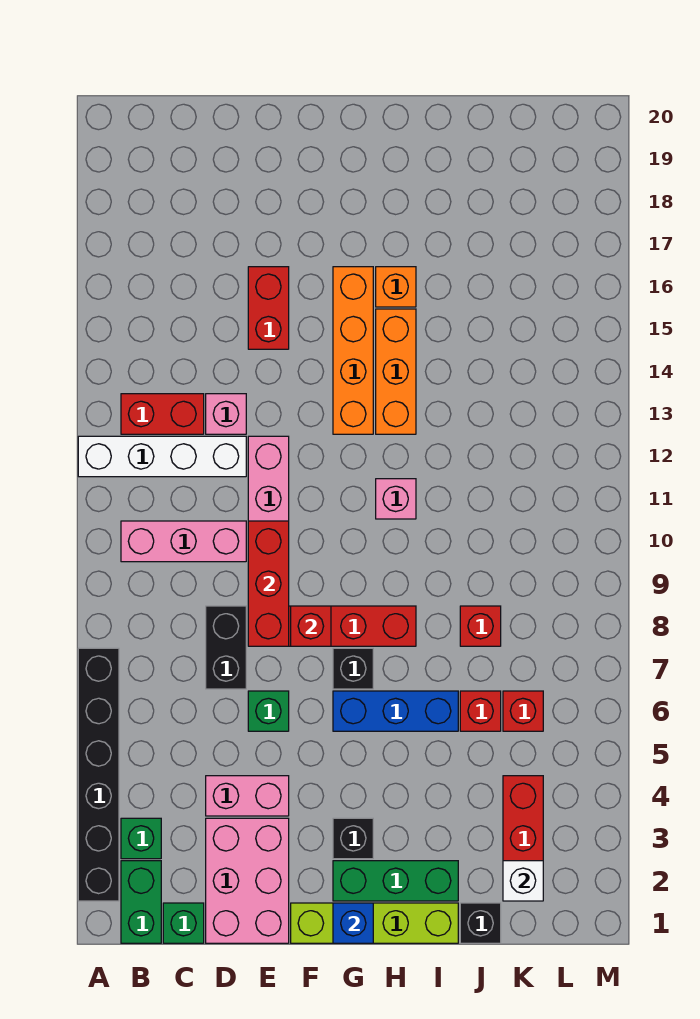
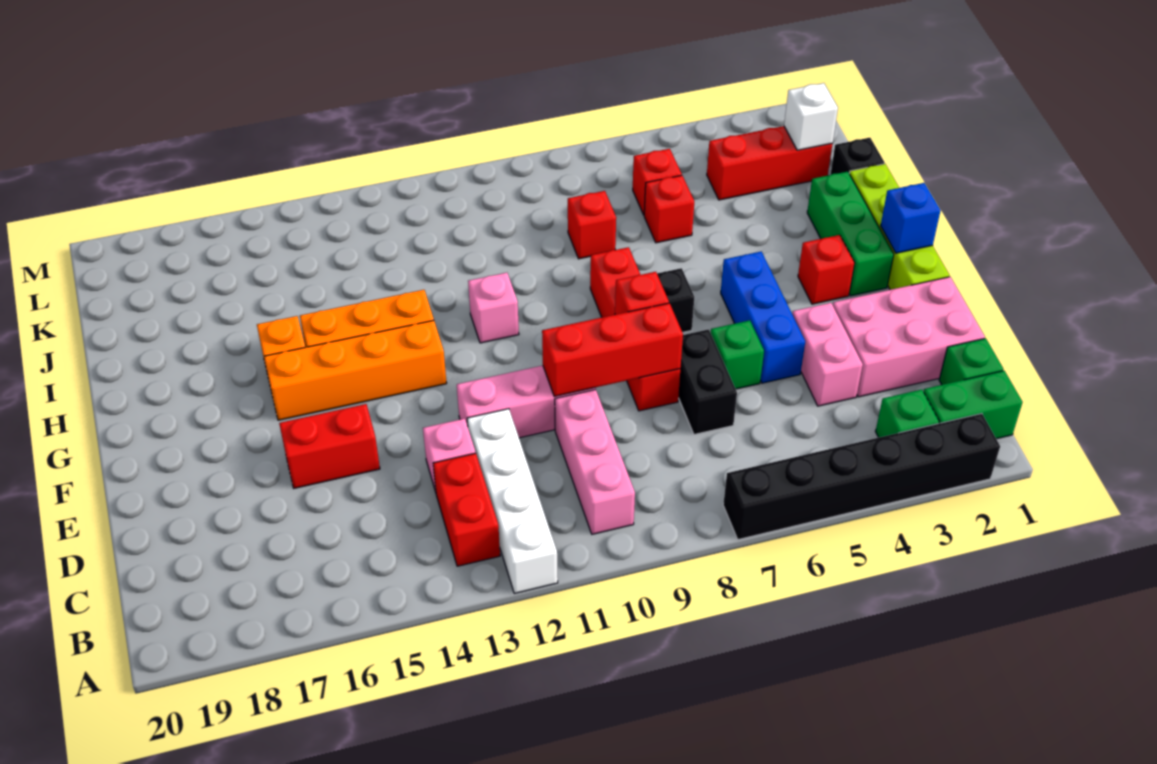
black 1x2 brick [206,606,246,689] -> black 1x2 brick turned to [678,329,737,434]
black 1x1 brick [333,818,373,859] -> red 1x1 brick [798,235,854,304]
blue 1x3 brick [333,691,458,731] -> blue 1x3 brick moved to [721,252,805,383]

